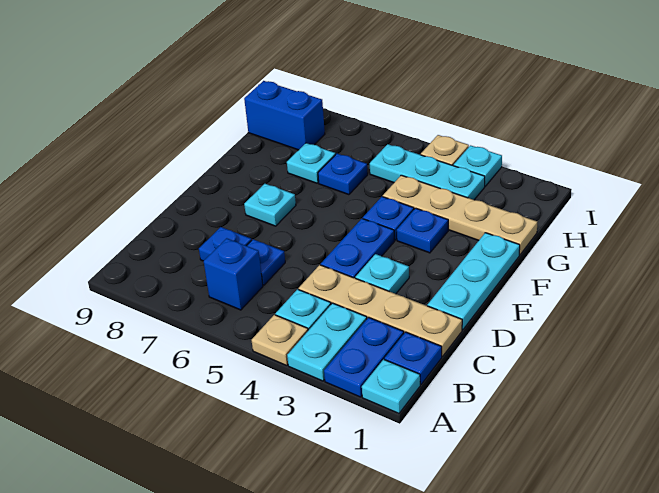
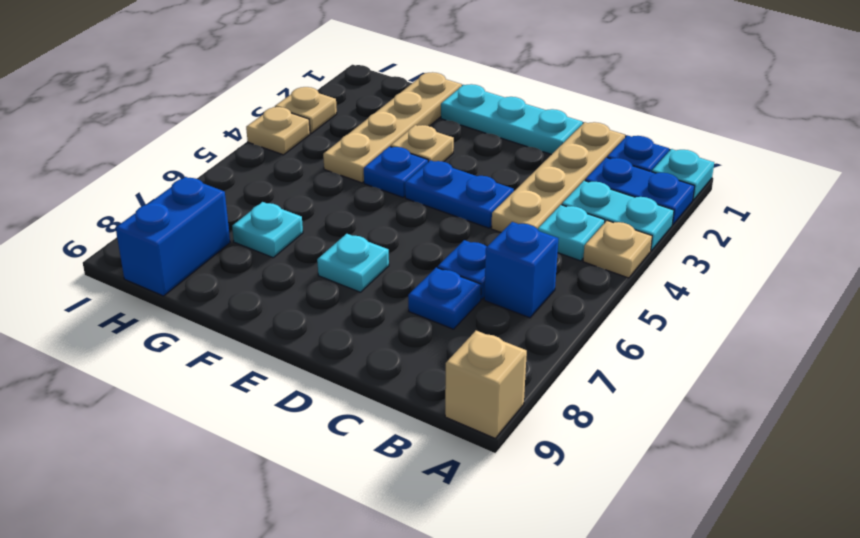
none -> tan 1x1 brick [445,331,527,438]
cyan 1x1 plate [355,254,409,294] -> none
blue 1x1 plate [397,208,448,253] -> tan 1x1 plate [391,125,454,162]
blue 1x1 plate [318,154,368,195] -> none
cyan 1x3 plate [370,144,485,200] -> none
cyan 1x1 plate [454,145,502,186] -> tan 1x1 plate [275,87,337,133]

